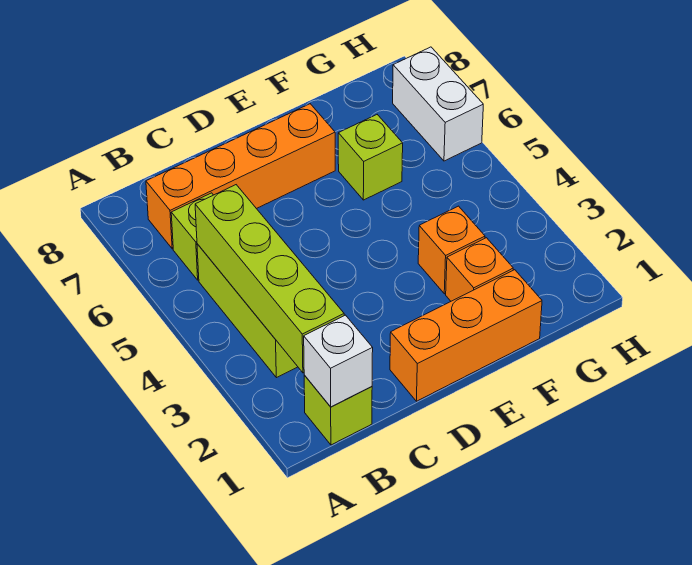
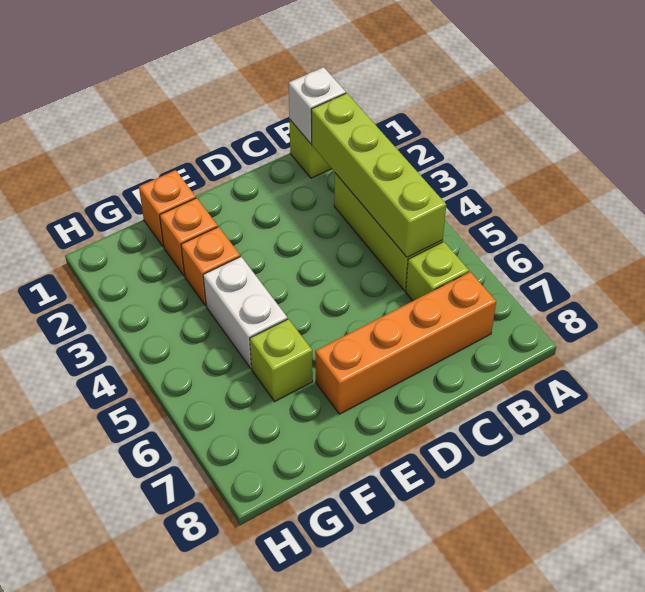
orange 1x3 brick [390,270,542,401] -> orange 1x1 brick [139,170,196,247]
white 1x2 brick [393,47,483,161] -> white 1x2 brick moved to [203,257,287,368]

